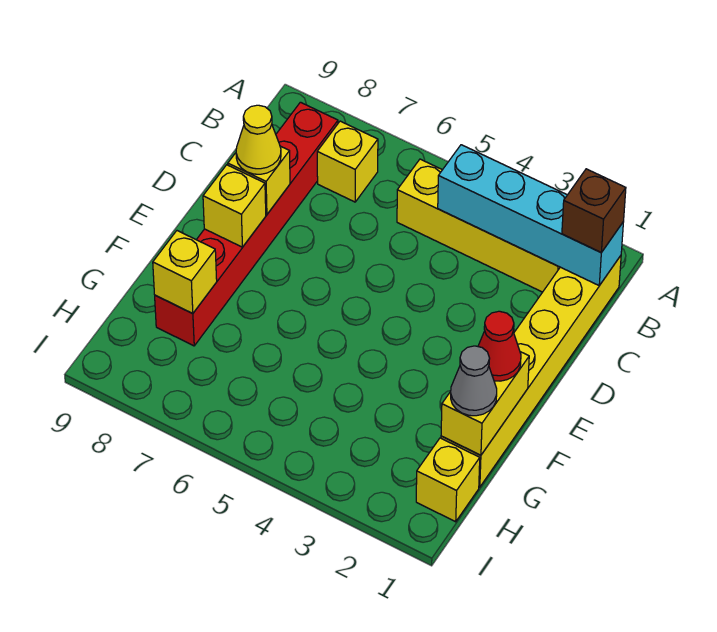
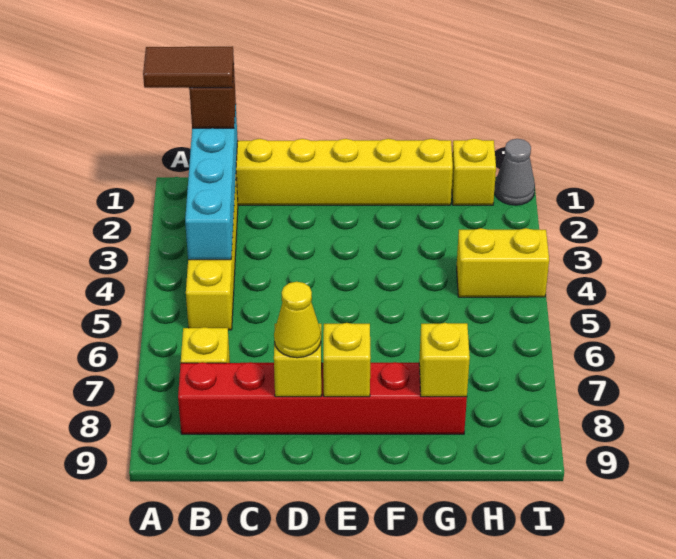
none -> brown 1x2 tile [143,47,234,88]
yellow 1x2 brick [441,352,529,455] -> yellow 1x2 brick moved to [457,228,549,297]
red 1x1 cone [478,311,521,381] -> none
grey 1x1 cone [451,346,497,416] -> grey 1x1 cone moved to [494,139,535,205]

